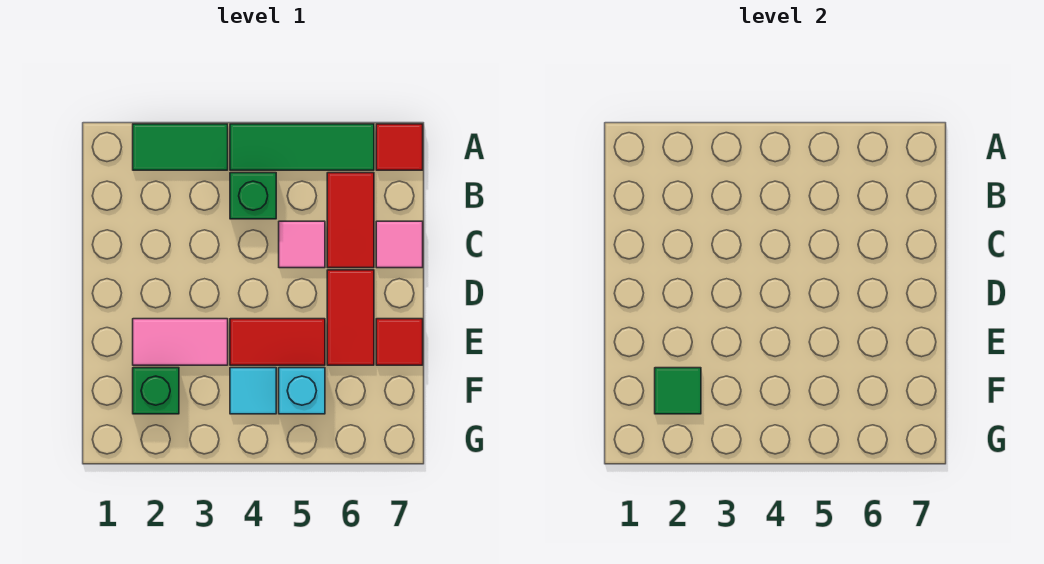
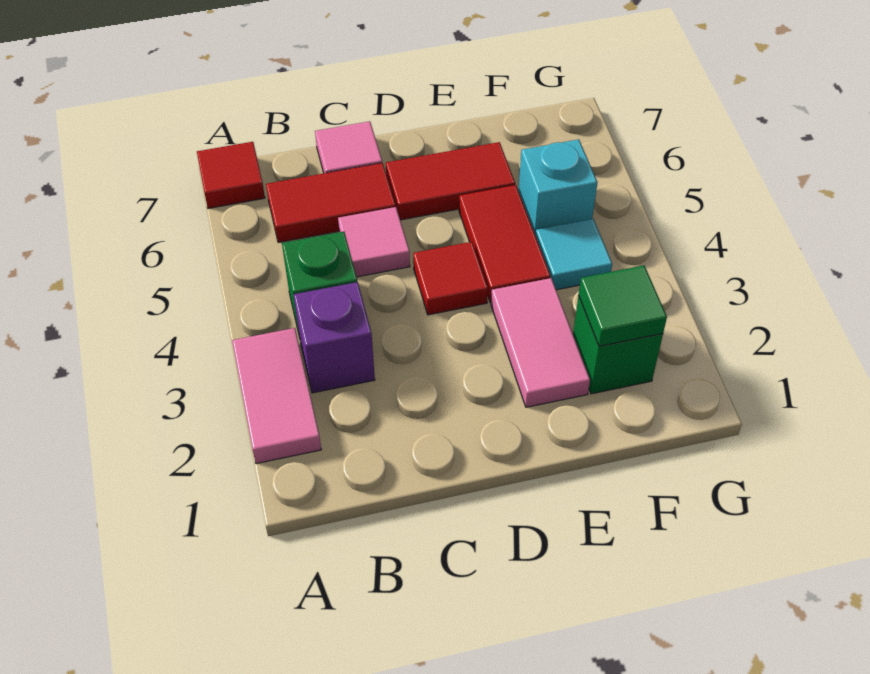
green 1x2 tile [133,124,228,170] -> pink 1x2 tile [232,328,321,464]
green 1x3 tile [230,124,374,170] -> none
none -> purple 1x1 brick [294,282,375,393]
red 1x1 tile [376,319,423,365] -> red 1x1 tile moved to [413,242,488,315]

